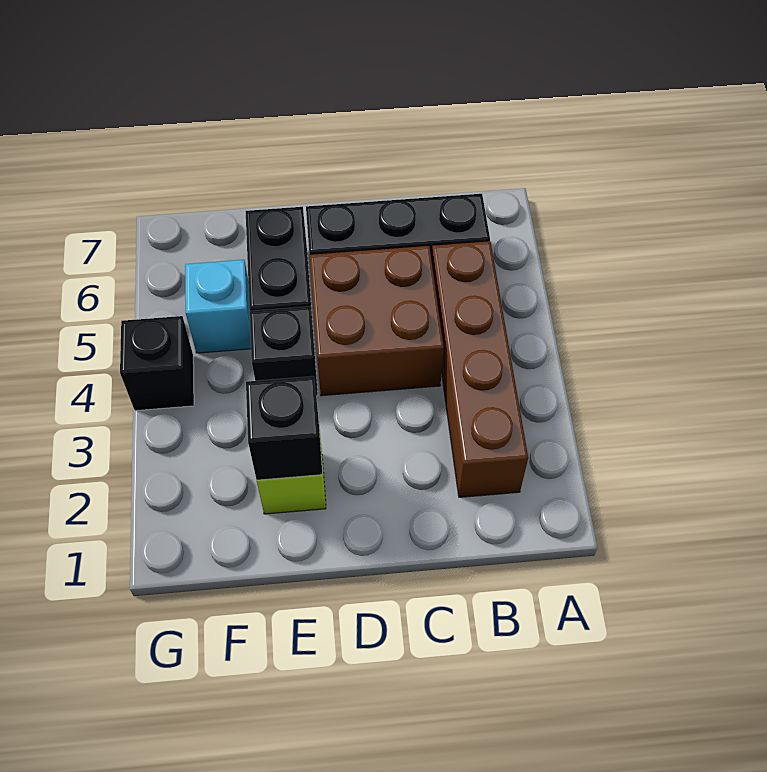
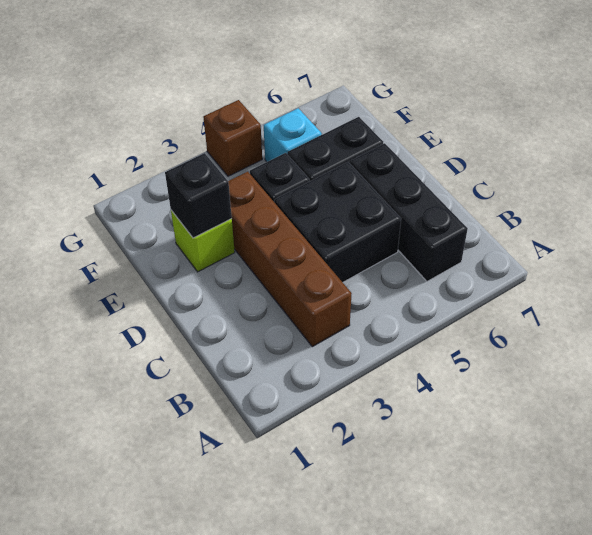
brown 1x4 brick [432,241,528,497] -> brown 1x4 brick turned to [228,172,352,347]
brown 2x2 brick [309,246,444,396] -> black 2x2 brick [274,162,401,282]
black 1x1 brick [120,316,194,411] -> brown 1x1 brick [203,100,262,176]

